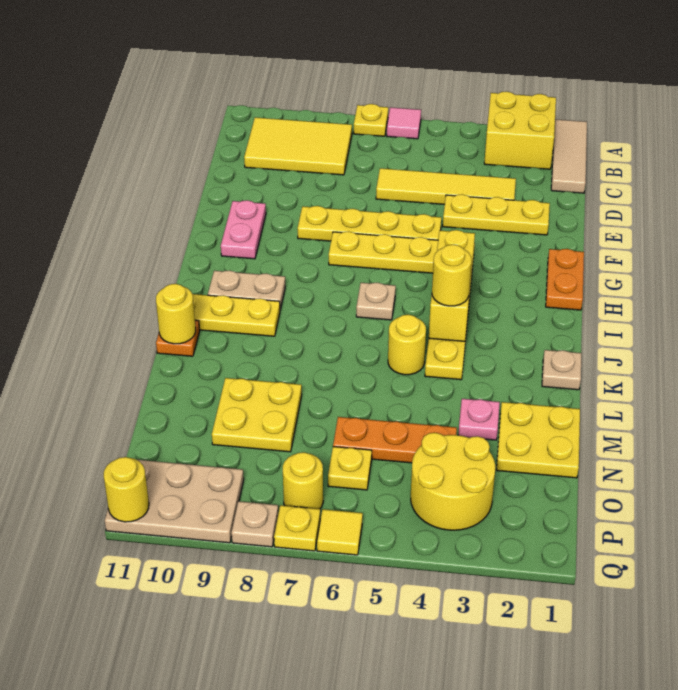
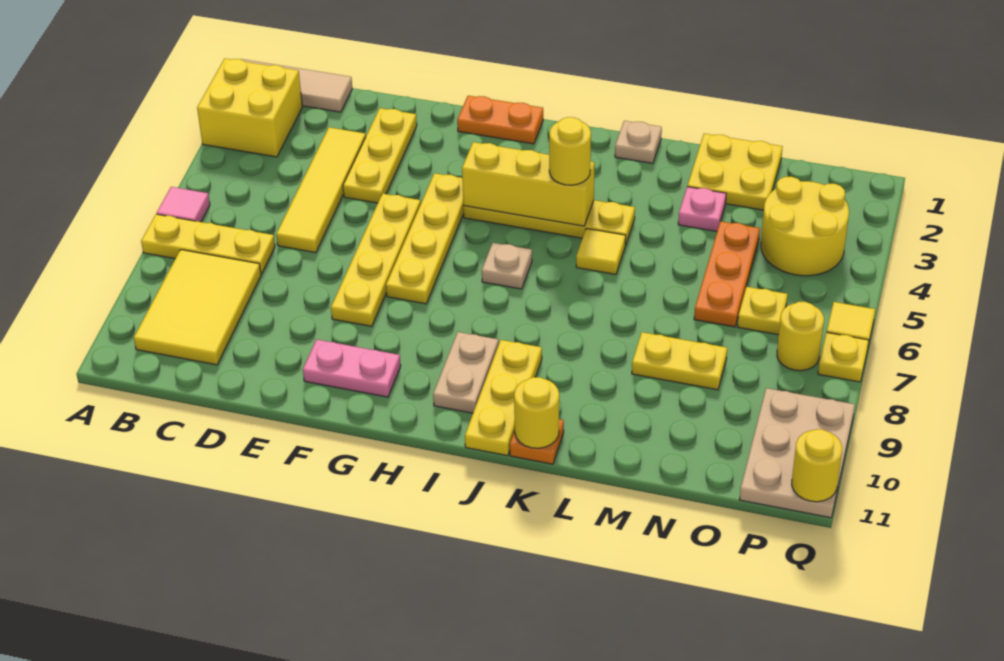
yellow 1x1 plate [354,104,388,136] -> yellow 1x3 plate [141,214,275,274]
yellow 1x1 round brick [388,315,426,375] -> yellow 1x1 tile [576,228,626,274]
yellow 2x2 plate [212,378,302,452] -> yellow 1x2 plate [632,332,727,390]
tan 1x1 plate [231,501,278,547] -> none

